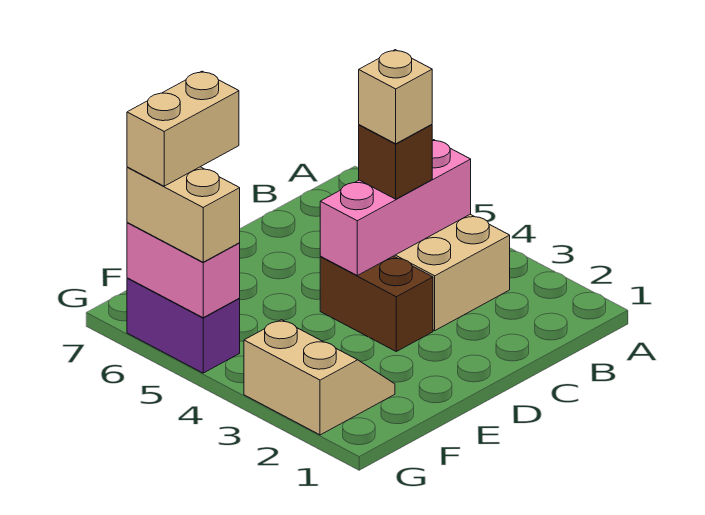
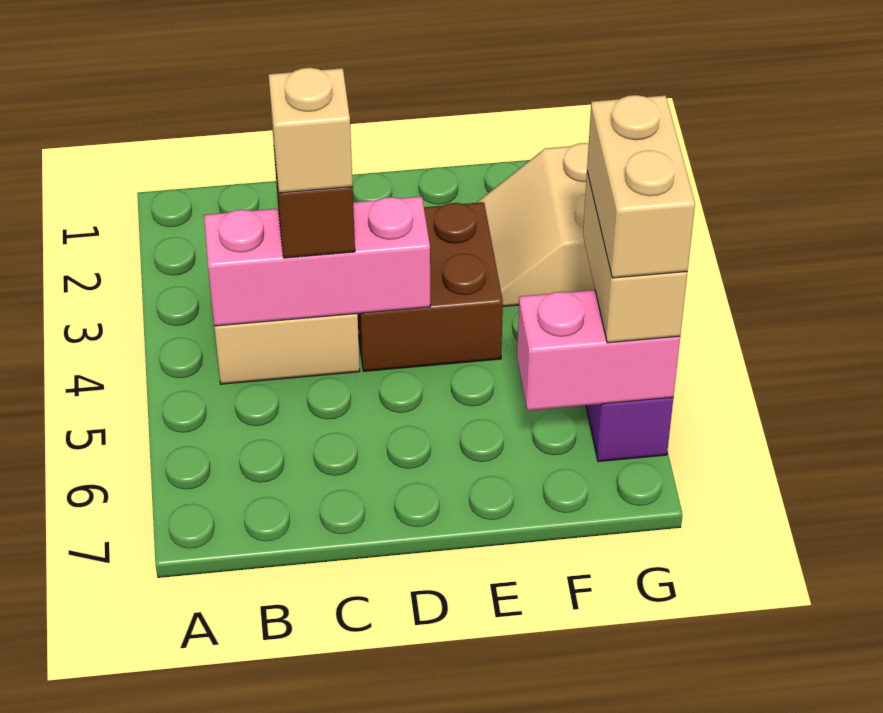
brown 1x2 brick [320,256,433,351] -> brown 2x2 brick [358,202,503,371]
tan 1x2 brick [127,71,239,186] -> tan 1x2 brick turned to [587,95,695,278]
pink 1x2 brick [127,223,240,318] -> pink 1x2 brick turned to [517,290,680,411]

